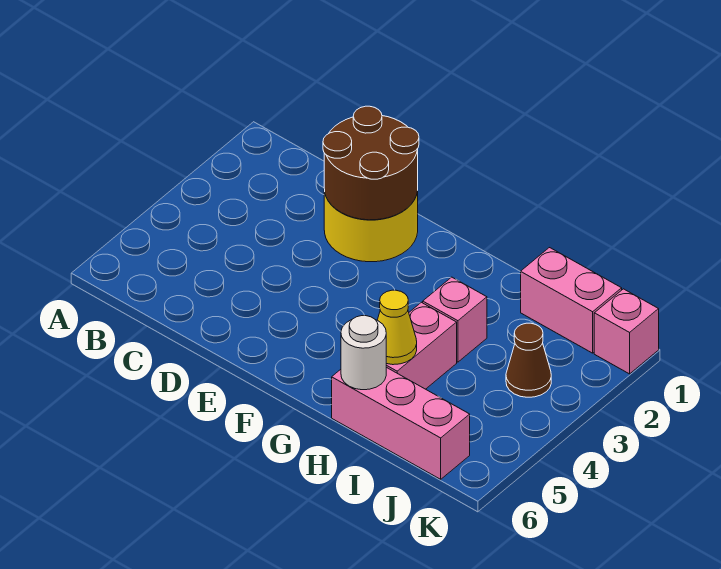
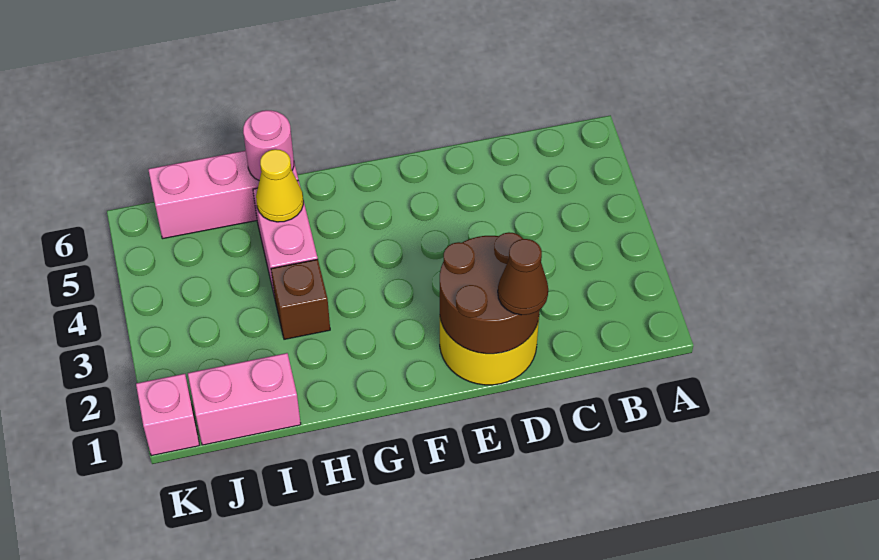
pink 1x1 brick [423,277,487,362] -> brown 1x1 brick [271,259,330,339]
white 1x1 round brick [341,316,386,390] -> pink 1x1 round brick [243,110,294,180]
brown 1x1 cone [506,323,551,397] -> brown 1x1 cone moved to [498,239,548,315]

